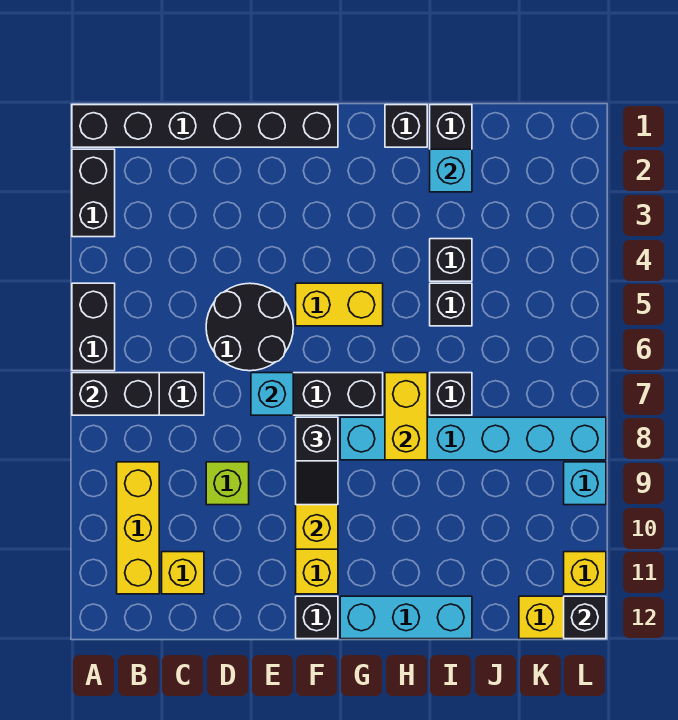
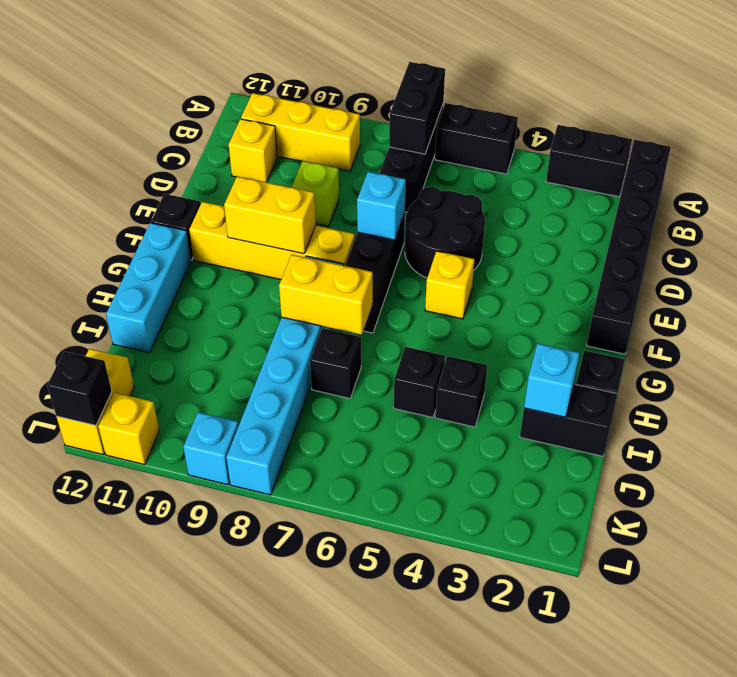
yellow 1x2 brick [296,283,383,326] -> yellow 1x1 brick [425,251,475,319]
black 1x2 slope [296,417,338,505] -> none

